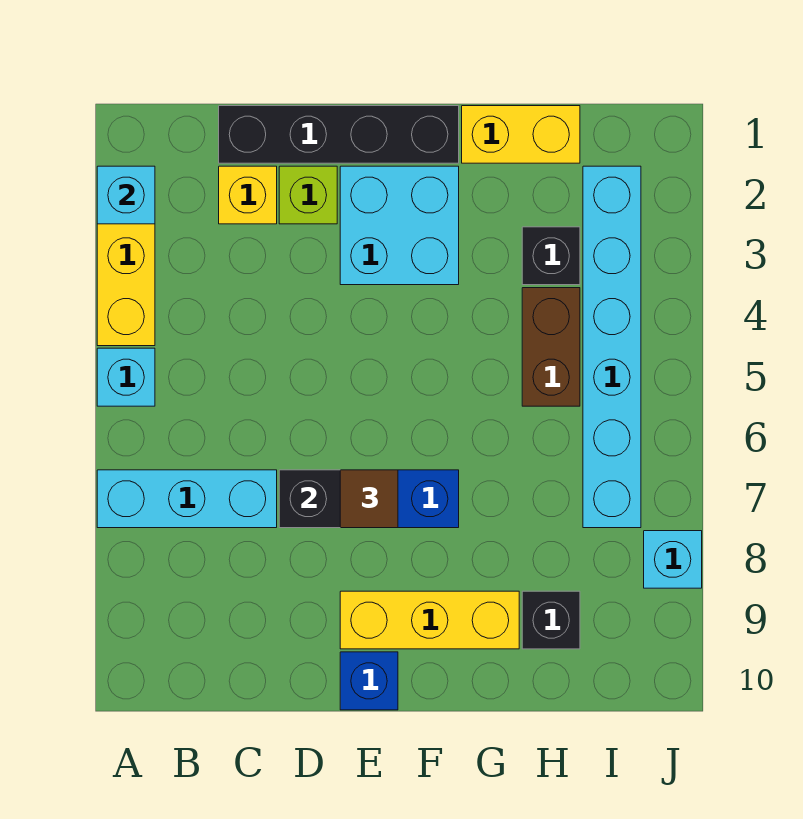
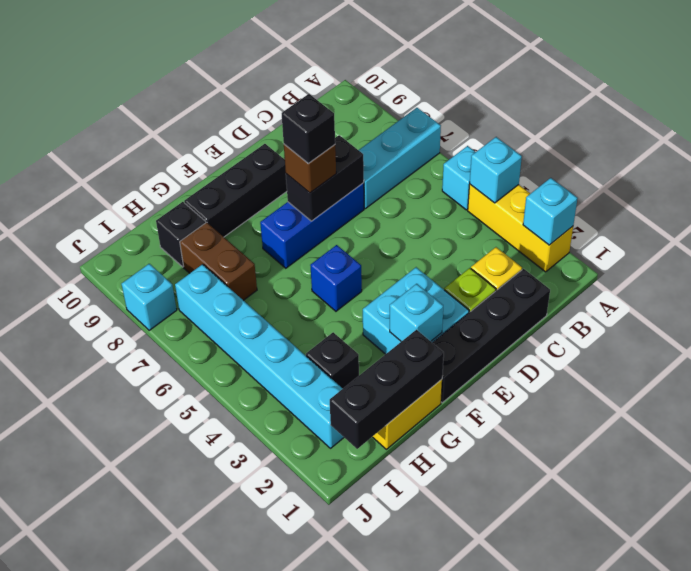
none -> cyan 1x1 brick [470,137,522,203]
brown 1x1 tile [340,470,398,528] -> brown 1x1 brick [284,144,336,193]
none -> black 1x1 brick [282,94,335,164]
yellow 1x3 brick [340,591,519,649] -> black 1x3 brick [184,144,287,237]
blue 1x1 brick [340,652,398,710] -> blue 1x1 brick moved to [310,245,362,311]
none -> cyan 1x1 brick [390,284,443,342]
none -> black 1x3 brick [330,330,444,449]
brown 1x2 brick [522,288,580,406] -> brown 1x2 brick moved to [180,222,257,300]

